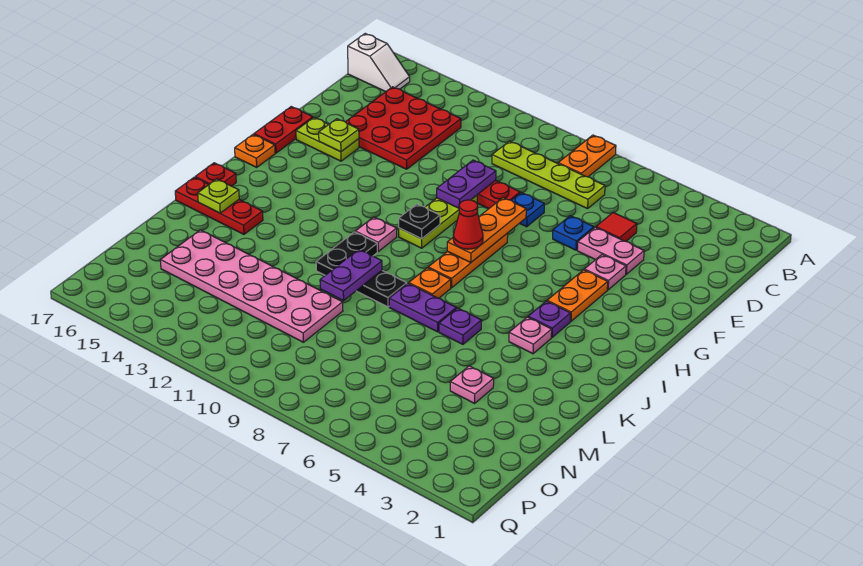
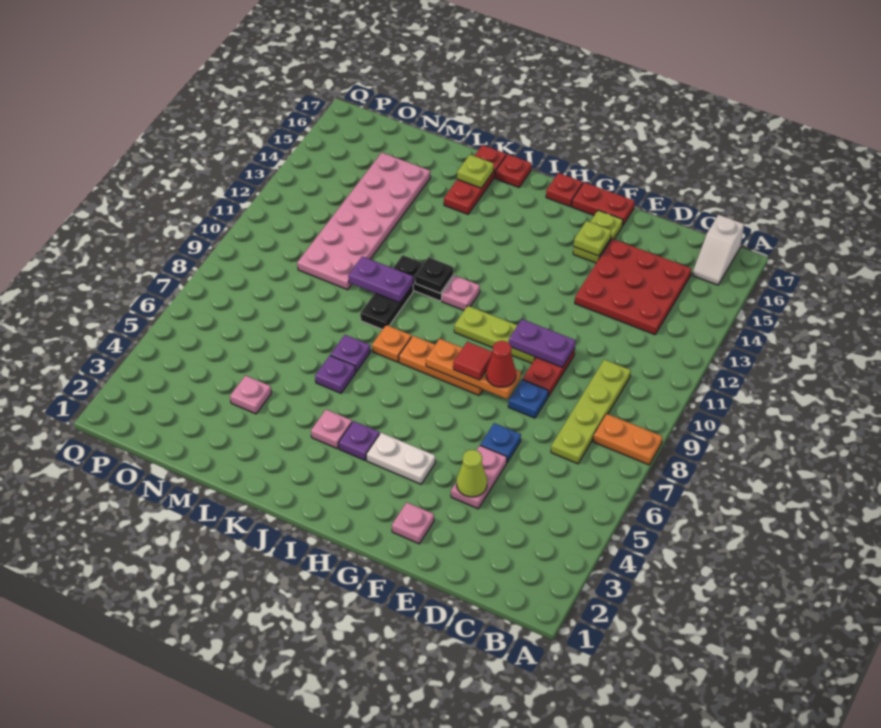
red 1x1 tile [596,213,637,241] -> red 1x1 tile moved to [453,342,493,380]
none -> lime 1x1 cone [457,450,487,497]
pink 1x1 plate [584,255,626,290] -> pink 1x1 plate moved to [392,503,434,544]
orange 1x2 plate [547,270,608,321] -> white 1x2 plate [366,433,435,484]
red 1x1 cone [453,200,483,249] -> red 1x1 cone moved to [486,341,516,387]
black 1x1 plate [399,204,440,239] -> black 1x1 plate moved to [415,257,453,293]
orange 1x1 plate [235,134,275,167] -> red 1x1 plate [546,173,583,207]
purple 1x2 plate [389,283,456,332] -> purple 1x1 plate [330,335,370,372]

